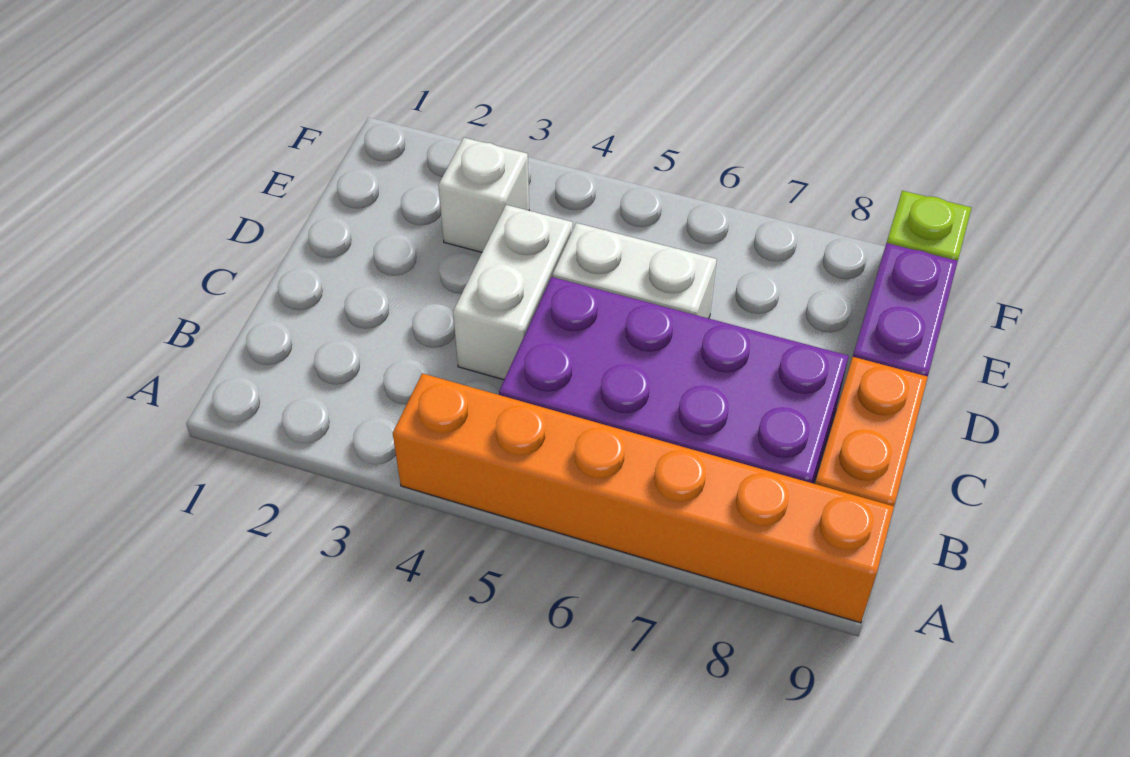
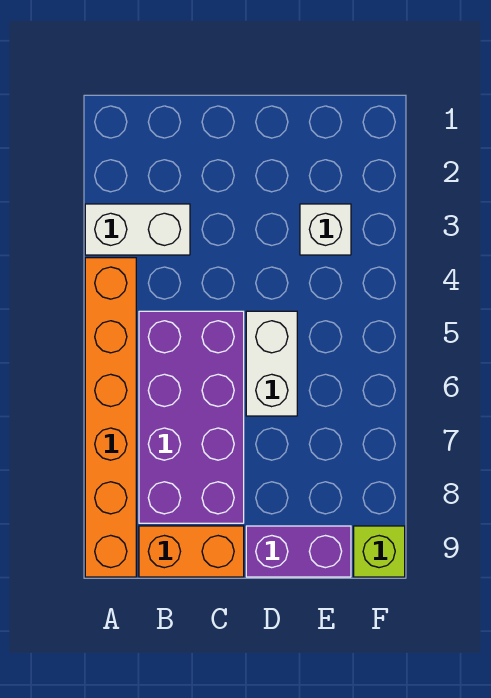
white 1x2 brick [453,205,573,380] -> white 1x2 brick moved to [85,204,190,255]

